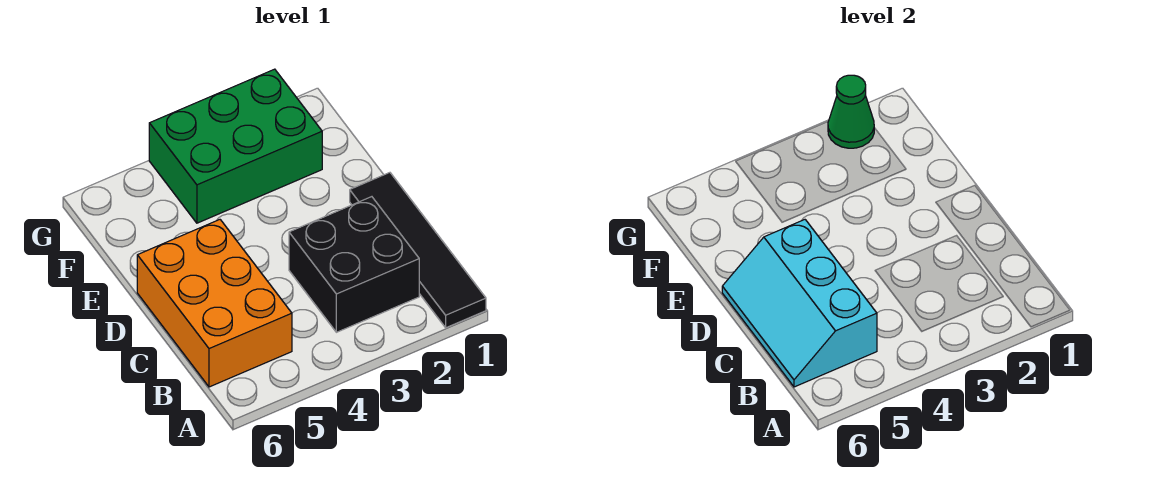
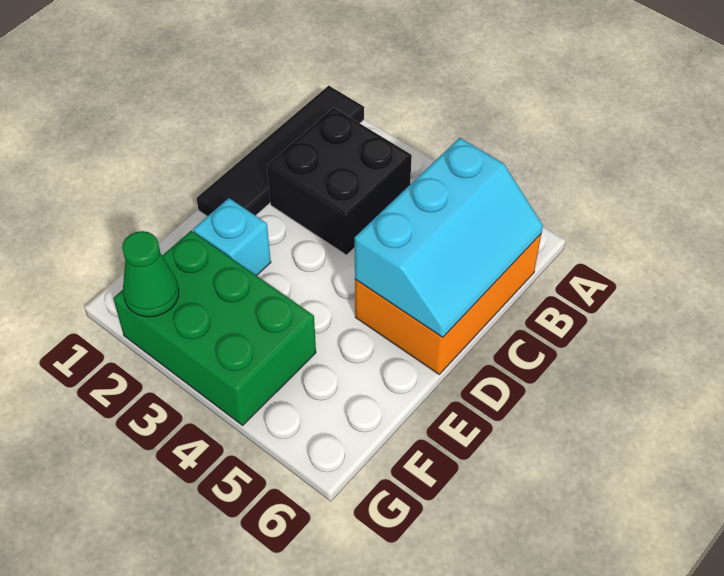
none -> cyan 1x1 brick [193,198,271,276]

